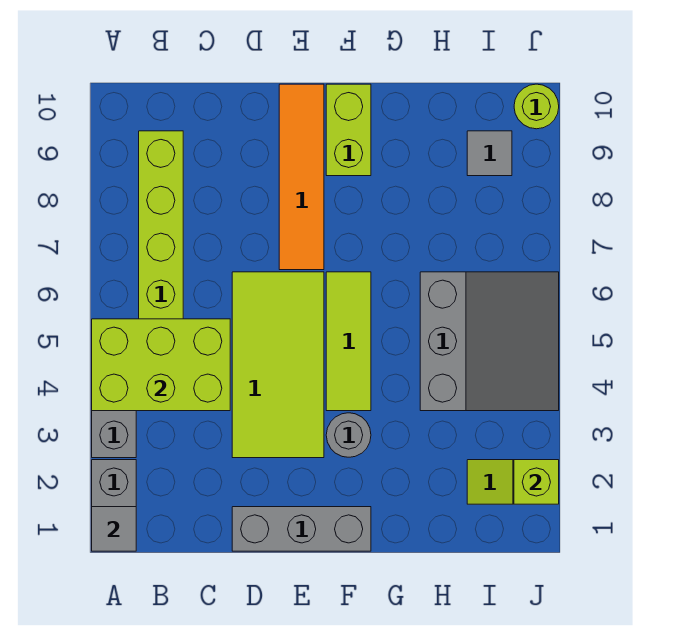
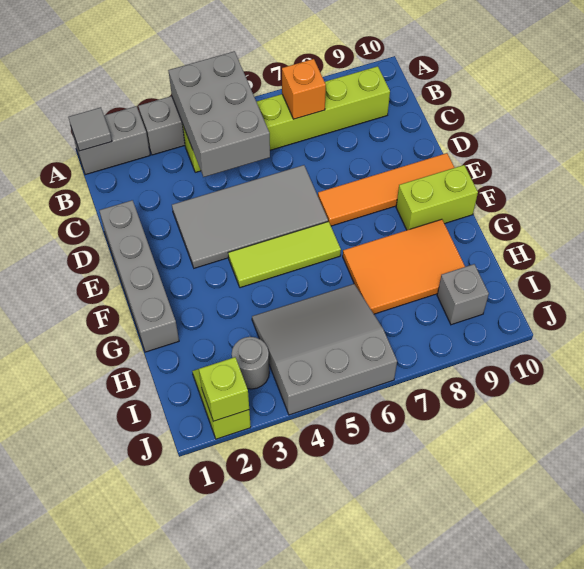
lime 2x3 brick [92,319,230,411] -> grey 2x3 brick [168,51,270,177]
none -> orange 1x1 brick [282,59,326,119]
grey 1x3 brick [232,507,371,551] -> grey 1x4 brick [99,200,179,352]
lime 2x4 tile [232,272,324,458] -> grey 2x4 tile [172,165,328,268]
grey 1x1 round brick [326,413,371,457] -> grey 1x1 round brick moved to [232,337,269,389]
none -> orange 2x3 tile [343,219,465,314]
grey 3x3 slope [420,272,559,411] -> grey 3x3 slope turned to [252,284,397,415]
grey 1x1 tile [467,131,512,176] -> grey 1x1 brick [437,264,489,325]
lime 1x1 round brick [514,84,559,129] -> none

